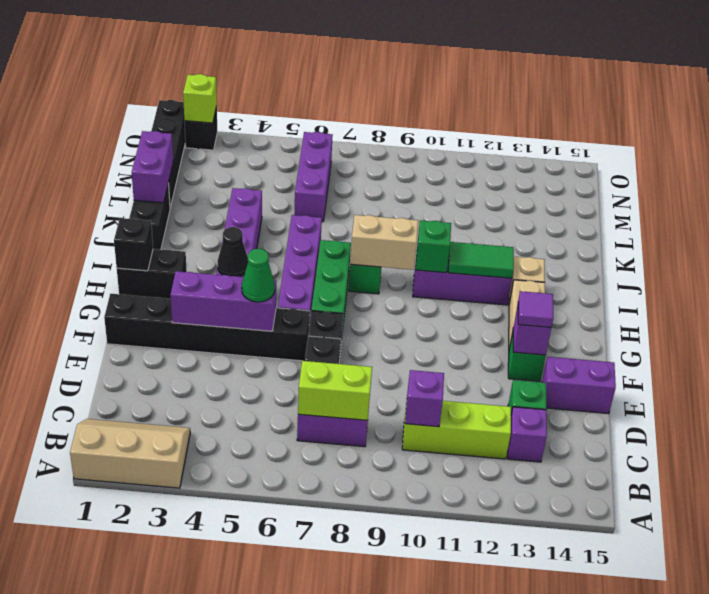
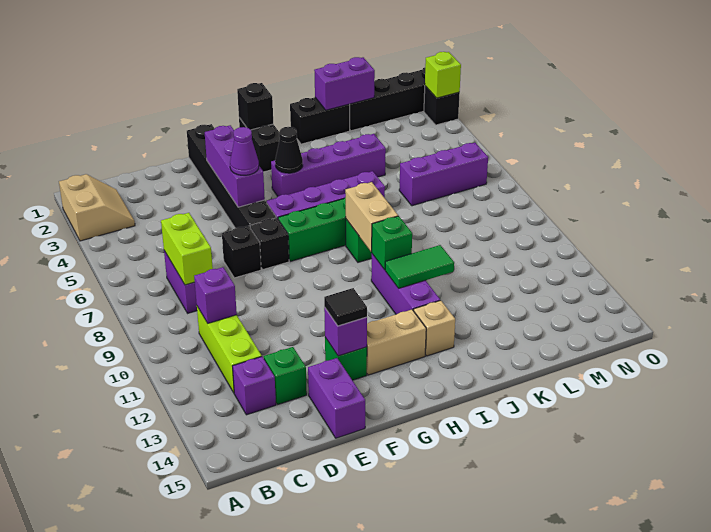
tan 2x3 slope [70,419,190,488] -> tan 2x2 slope [59,174,135,241]
green 1x1 cone [242,249,275,302] -> purple 1x1 cone [230,127,259,175]
purple 1x1 tile [518,291,553,327] -> black 1x1 tile [324,288,367,326]
green 1x2 tile [448,242,514,278] -> green 1x2 tile turned to [385,245,454,288]

